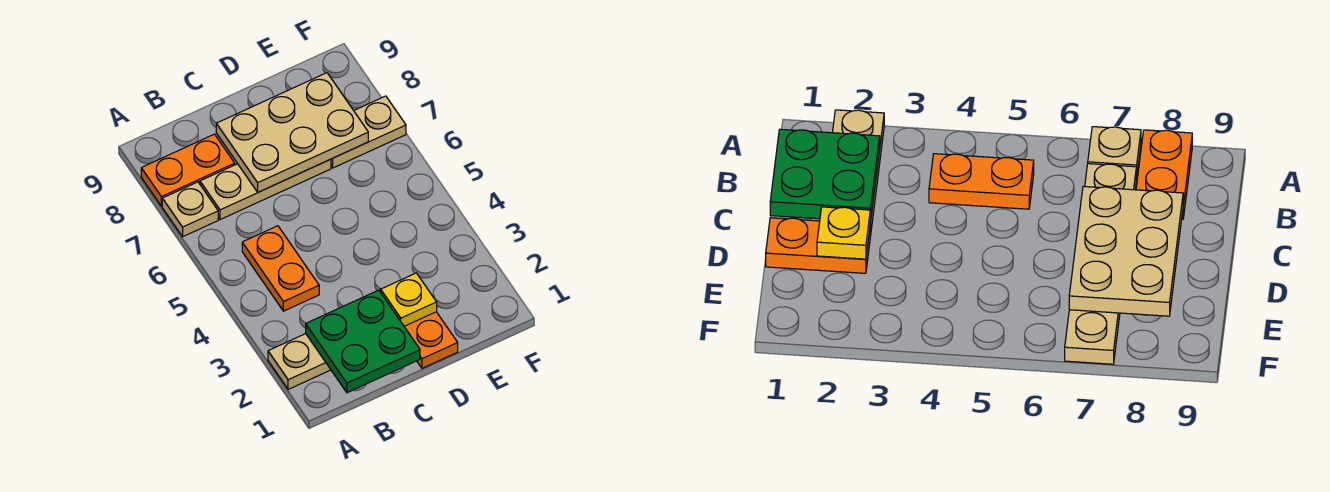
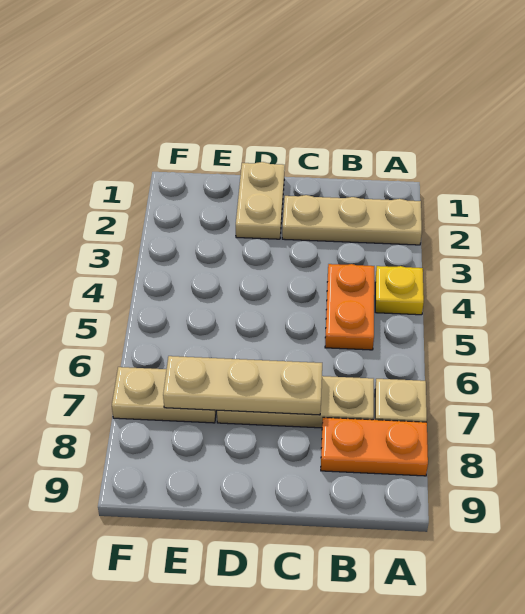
green 2x2 plate [306,290,420,393] -> none
tan 2x3 plate [216,73,368,192] -> tan 1x3 plate [163,356,322,415]
orange 1x2 plate [404,312,458,368] -> tan 1x2 plate [236,162,285,239]
yellow 1x1 plate [381,273,437,326] -> yellow 1x1 plate moved to [375,266,424,315]

